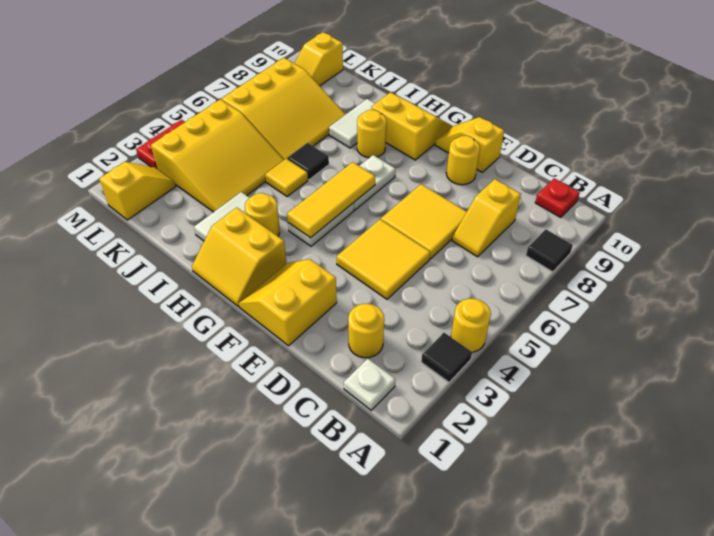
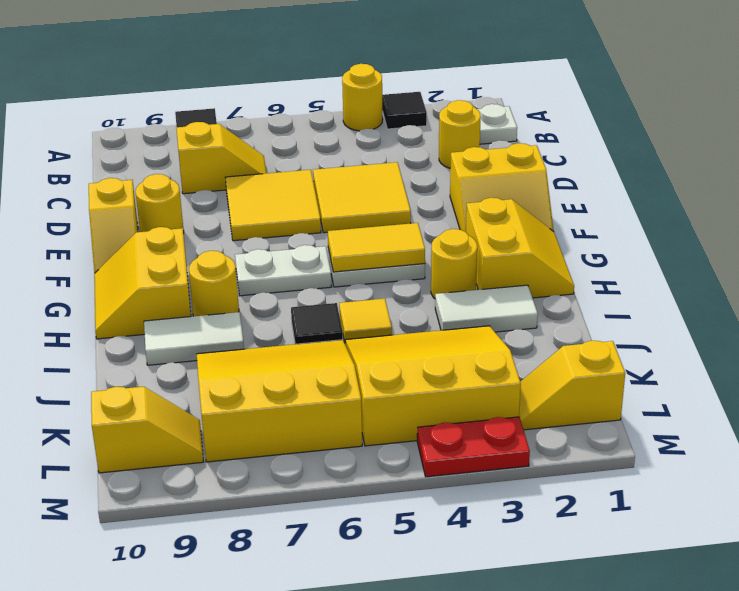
red 1x1 plate [535,178,580,218] -> none
yellow 1x3 tile [287,162,375,238] -> yellow 1x2 tile [328,223,425,272]

